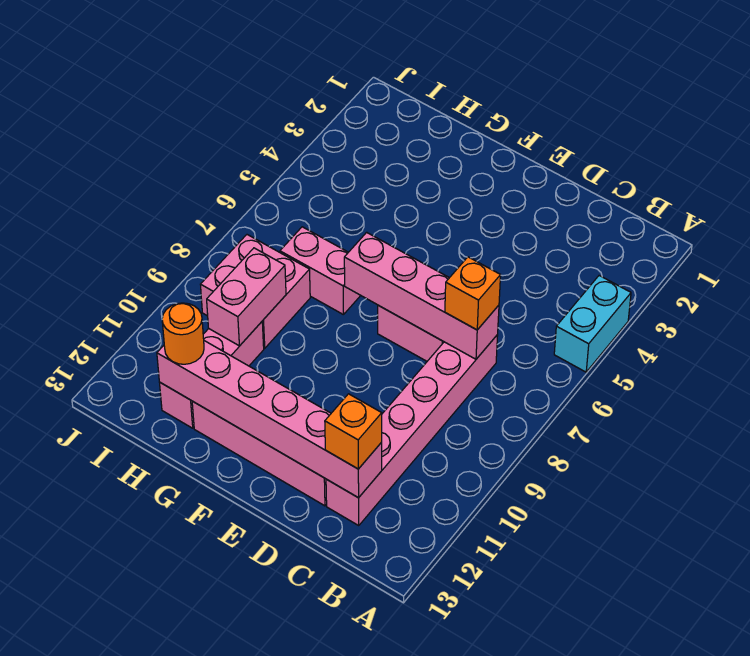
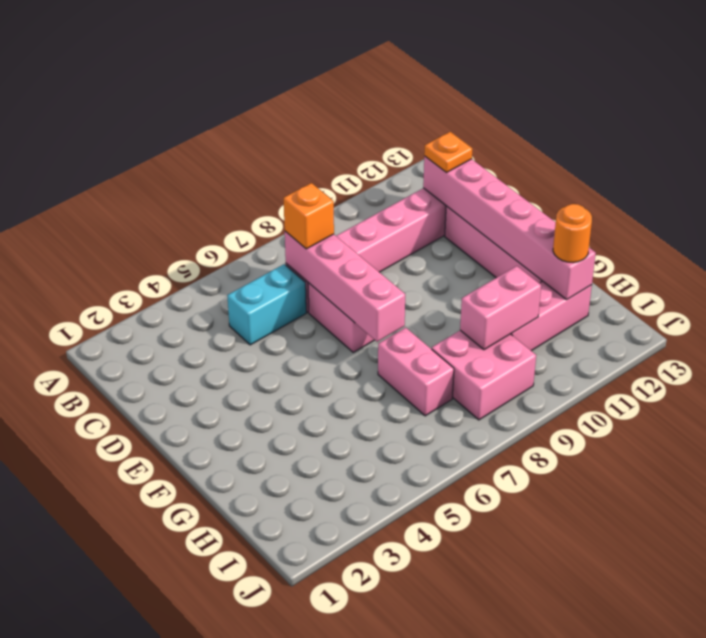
cyan 1x2 brick [554,276,631,372] -> cyan 1x2 brick moved to [227,264,306,345]
orange 1x1 brick [325,394,382,469] -> orange 1x1 plate [424,132,472,173]

